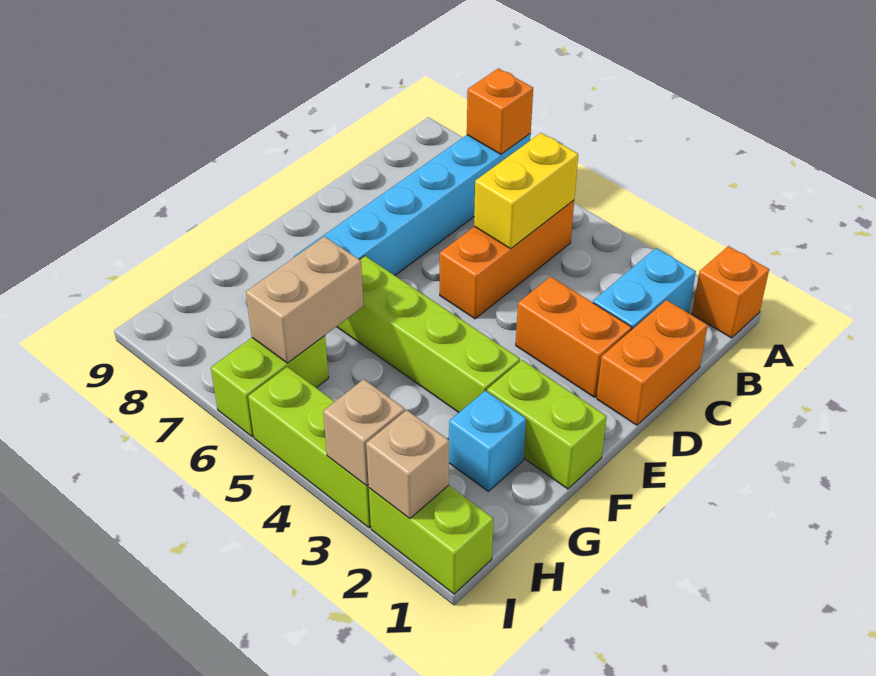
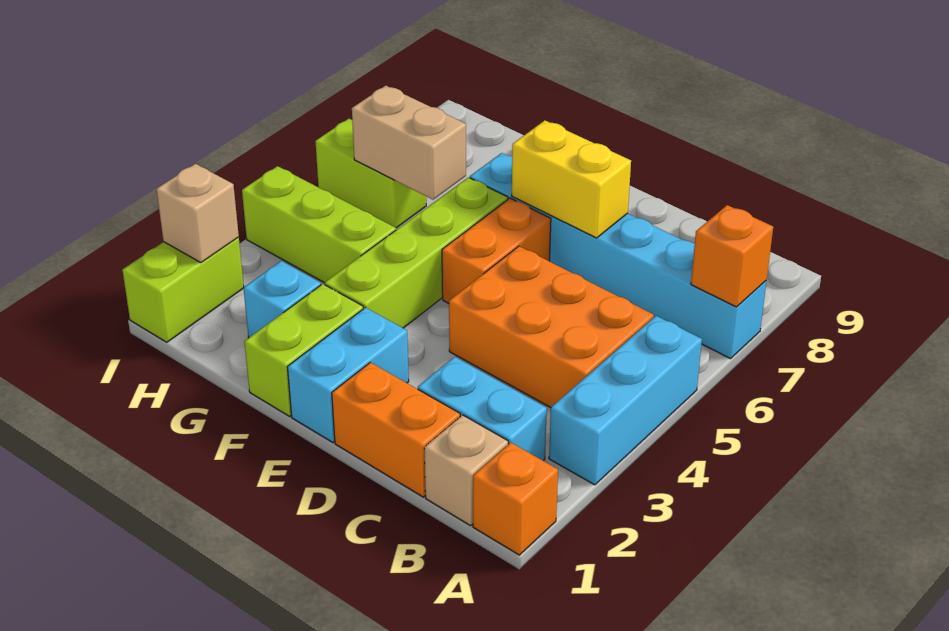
none -> cyan 1x3 brick [549,316,702,485]
orange 1x3 brick [440,200,574,319] -> orange 2x3 brick [449,246,654,408]
yellow 1x2 brick [474,133,578,249] -> yellow 1x2 brick moved to [512,120,631,238]
orange 1x2 brick [516,276,632,397] -> orange 1x2 brick moved to [442,198,551,303]
none -> cyan 1x2 brick [287,307,409,442]
lime 1x3 brick [248,367,371,528] -> lime 1x3 brick turned to [242,166,396,283]
tan 1x1 brick [323,379,405,486] -> tan 1x1 brick moved to [424,415,508,526]

